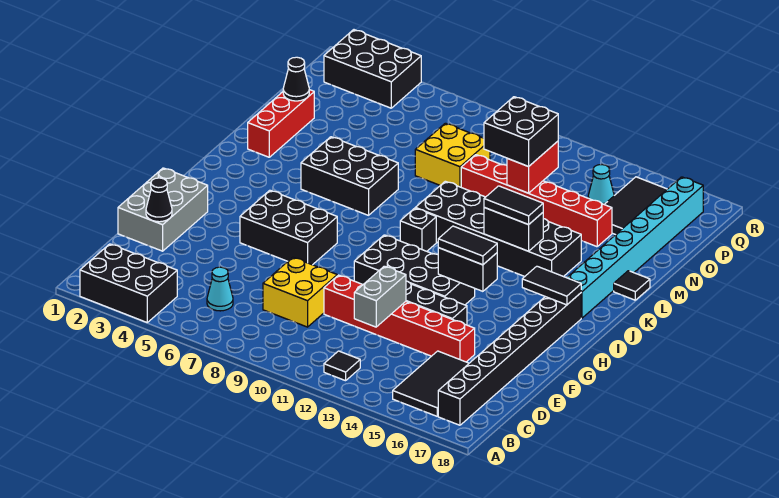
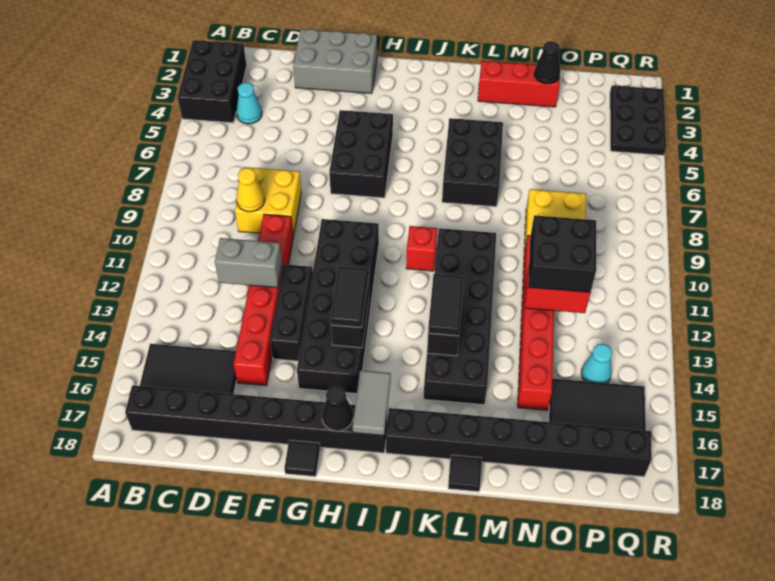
black 1x1 tile [324,351,360,381] -> black 1x1 tile moved to [284,440,320,477]
cyan 1x1 cone [207,267,233,311] -> cyan 1x1 cone moved to [236,83,262,124]
none -> yellow 1x1 cone [236,168,265,212]
black 1x1 cone [146,178,172,222] -> black 1x1 cone moved to [322,386,353,431]
black 2x4 brick [354,235,475,305] -> black 2x6 brick [297,219,379,394]
black 1x2 tile [522,266,581,305] -> grey 1x2 tile [353,370,391,435]
black 1x1 brick [400,208,436,251] -> red 1x1 brick [406,226,437,271]
cyan 1x8 brick [567,177,703,318] -> black 1x8 brick [386,408,652,477]
black 2x3 brick [324,30,421,108] -> black 2x3 plate [610,86,666,155]

